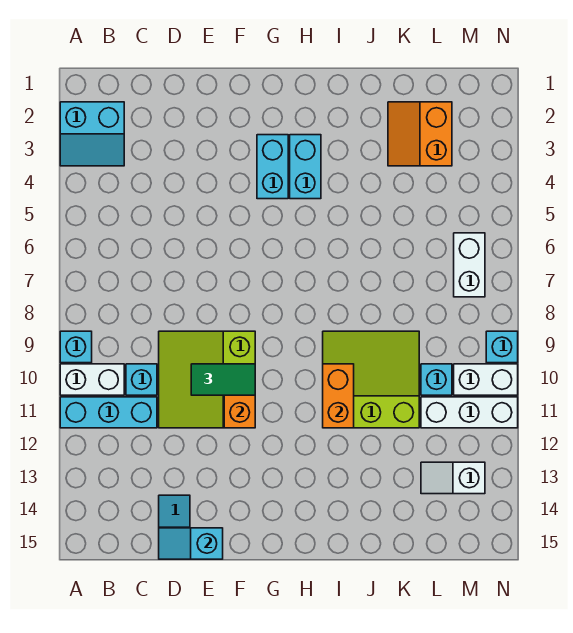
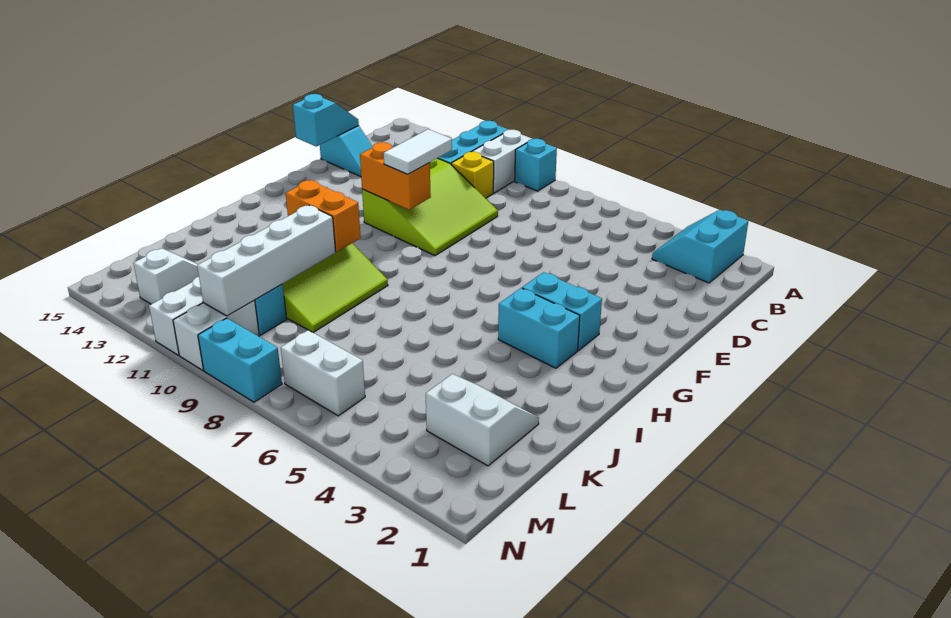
cyan 1x1 brick [126,364,157,395] -> yellow 1x1 brick [451,152,494,198]
lime 3x3 slope [159,331,255,428] -> lime 3x3 slope turned to [362,158,498,256]
green 1x2 tile [191,364,255,395] -> white 1x2 tile [384,129,452,174]
none -> white 1x4 brick [197,205,336,316]
orange 2x2 slope [388,102,452,166] -> white 2x2 slope [426,374,539,466]
cyan 1x1 brick [486,331,518,363] -> cyan 1x2 brick [198,318,282,402]

